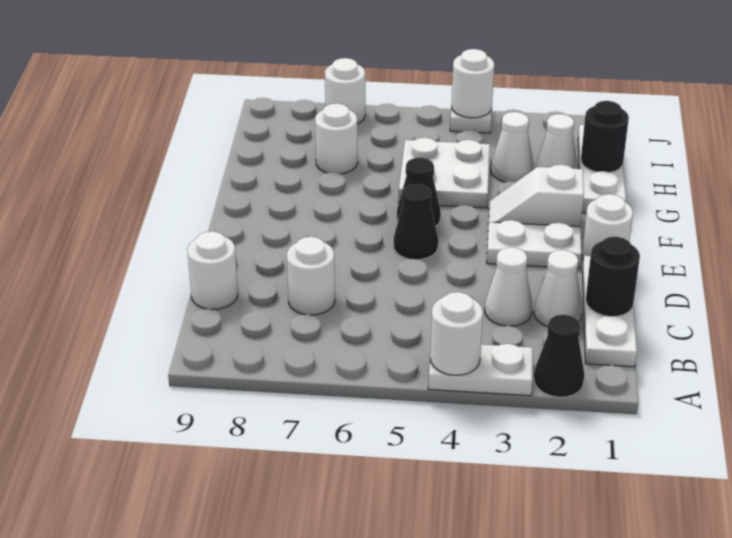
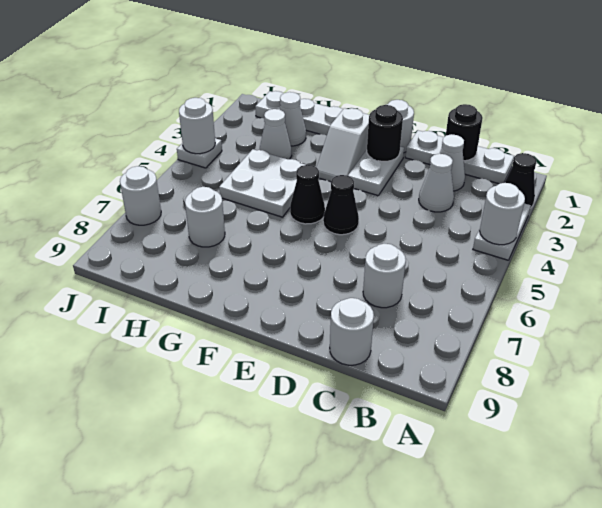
black 1x1 round brick [581,101,629,172] -> black 1x1 round brick moved to [367,105,403,161]

